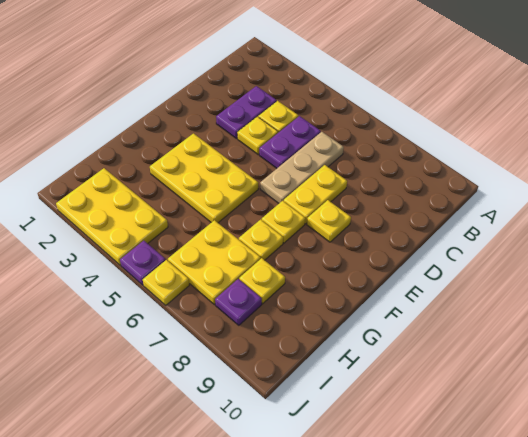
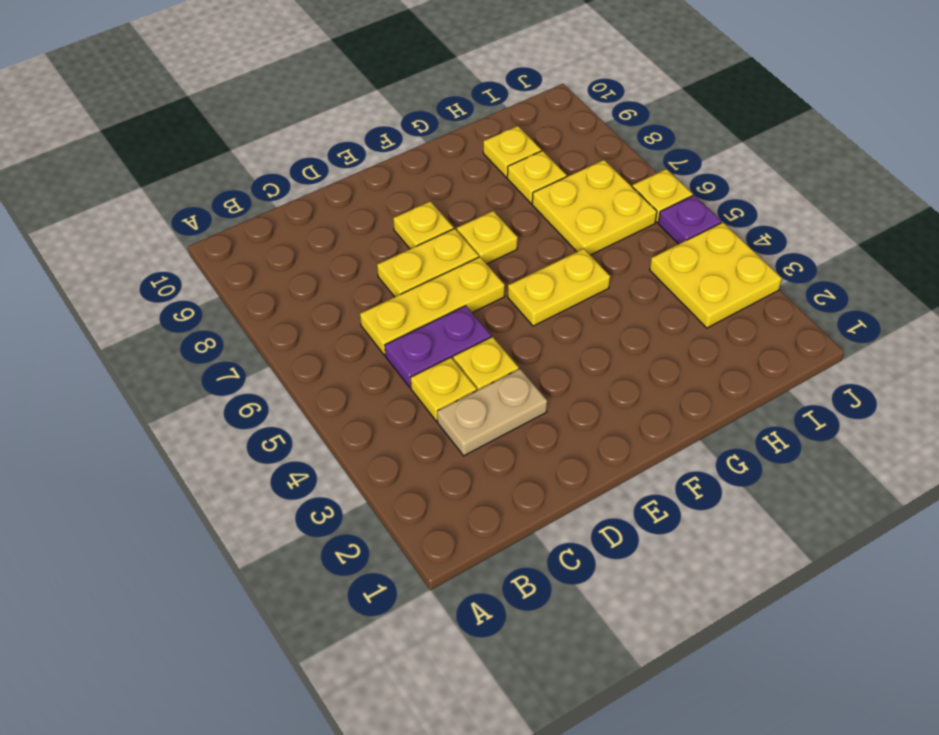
purple 1x2 plate [216,86,277,139] -> tan 1x2 plate [437,369,547,456]
tan 1x3 plate [260,132,344,203] -> yellow 1x3 plate [360,257,505,355]
yellow 2x3 plate [150,134,258,223] -> yellow 1x2 plate [508,249,610,326]
yellow 1x1 plate [239,220,283,260] -> yellow 1x1 plate moved to [483,126,541,177]
yellow 2x3 plate [56,168,168,265] -> yellow 2x2 plate [650,222,782,328]
purple 1x1 plate [215,279,262,325] -> none

